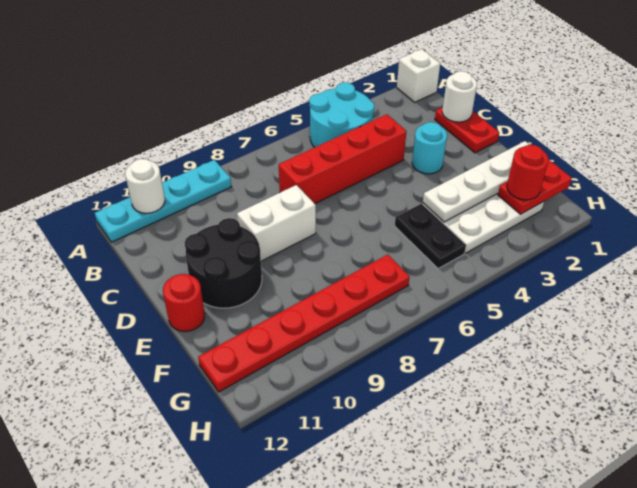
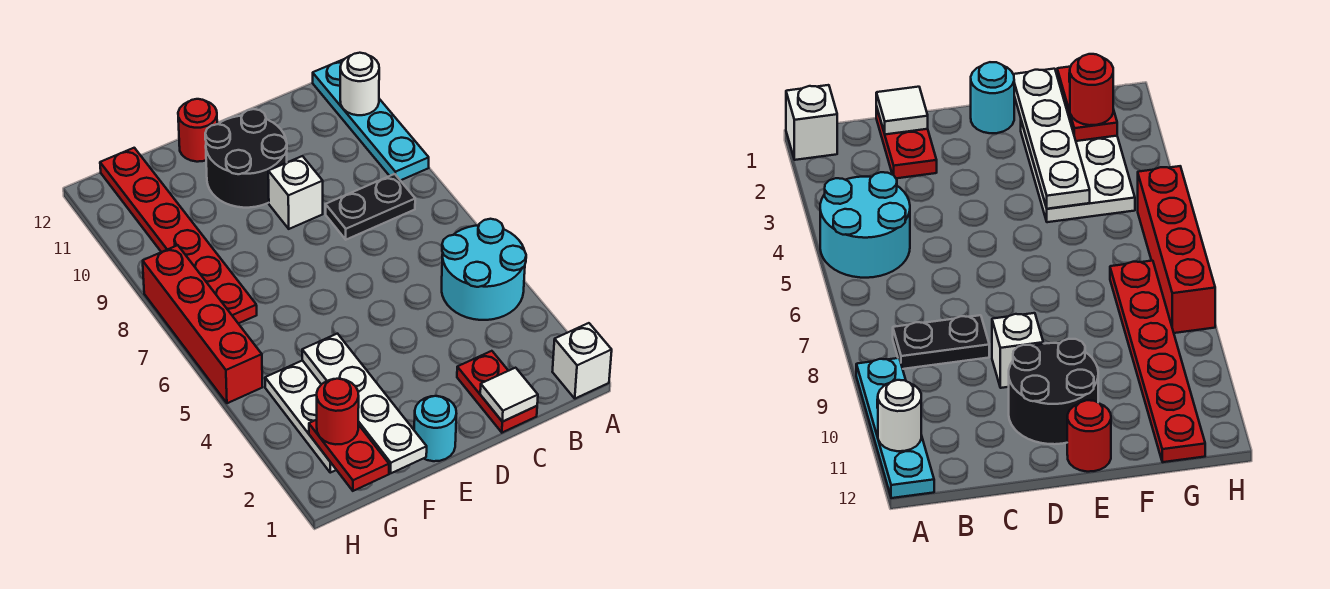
red 1x2 plate [435,107,499,153] -> red 1x2 plate turned to [457,351,537,433]
white 1x1 round brick [442,71,477,122] -> white 1x1 tile [480,368,538,422]
red 1x4 brick [279,114,406,204] -> red 1x4 brick moved to [143,245,262,403]
cyan 1x1 round brick [412,122,447,174] -> cyan 1x1 round brick moved to [414,396,457,461]
white 1x2 brick [237,185,316,261] -> white 1x1 brick [268,156,323,229]
black 1x2 plate [395,204,466,269] -> black 1x2 plate moved to [326,174,415,240]

